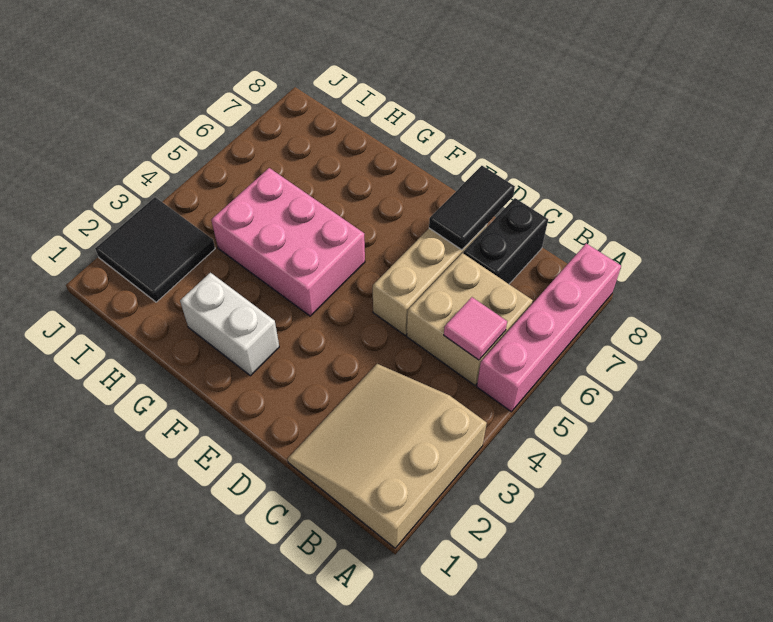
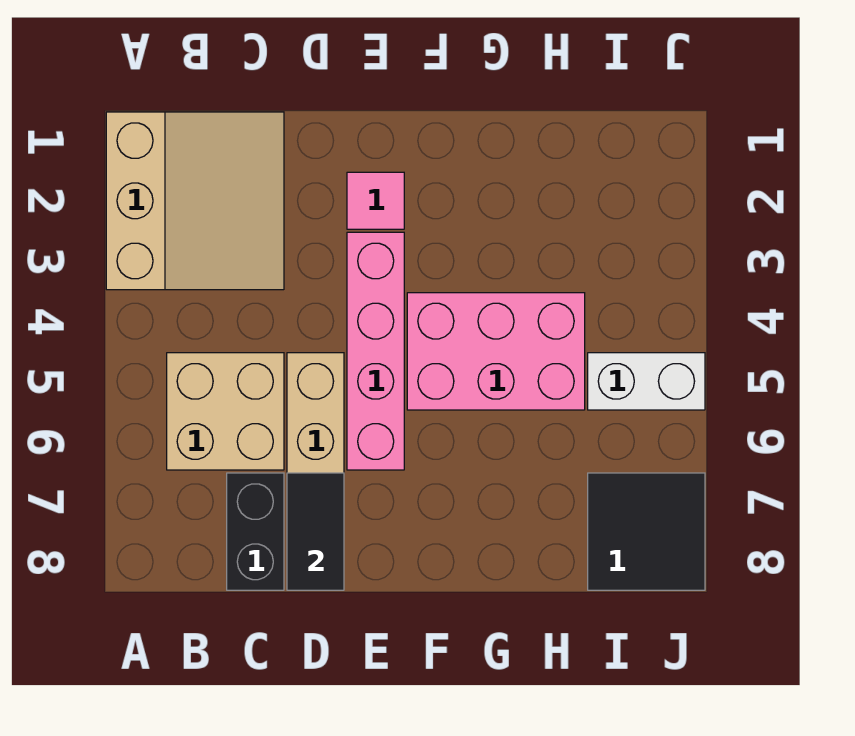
pink 1x4 brick [477,243,621,412] -> pink 1x4 brick moved to [347,232,404,470]
pink 1x1 tile [444,297,507,360] -> pink 1x1 tile moved to [347,172,404,229]
white 1x2 brick [180,273,279,376] -> white 1x2 brick moved to [588,353,705,410]
black 2x2 tile [95,197,215,302] -> black 2x2 tile moved to [588,473,705,590]

